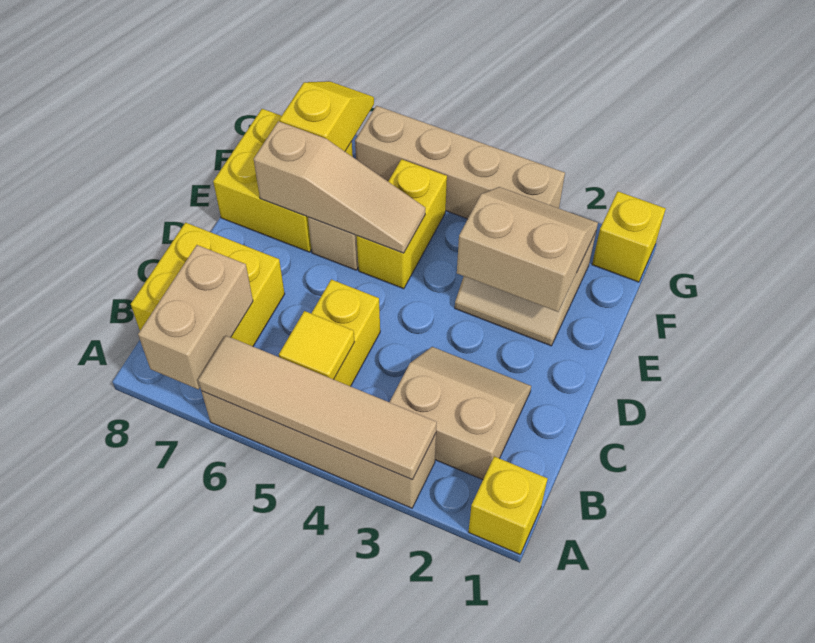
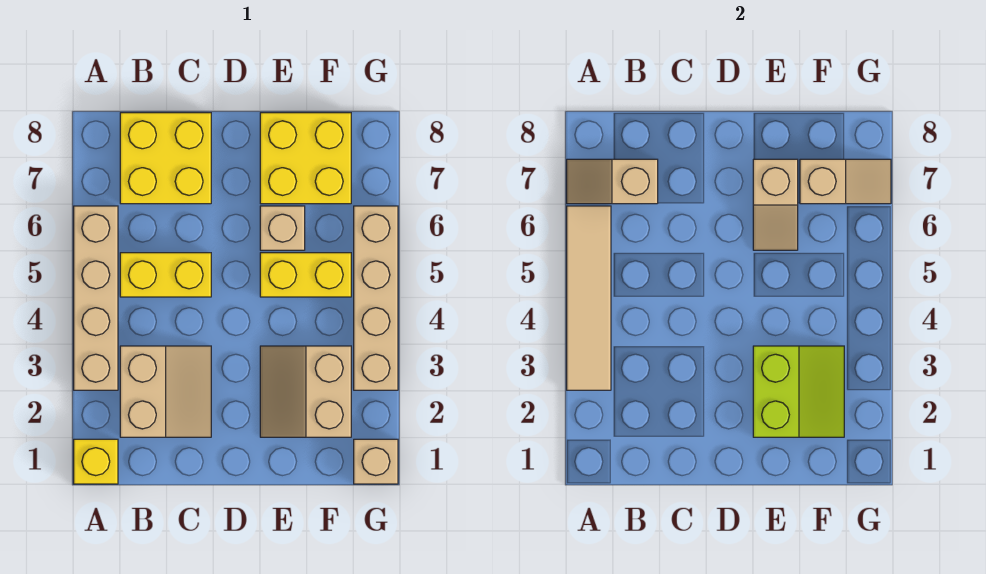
tan 1x2 brick [138,245,253,389] -> tan 1x2 slope [567,159,658,204]
yellow 1x1 tile [279,311,354,380] -> none
tan 2x2 slope [457,187,598,312] -> lime 2x2 slope [753,346,844,437]
tan 1x3 slope [254,121,425,253] -> tan 1x2 slope [753,159,798,250]
yellow 1x2 slope [279,81,374,151] -> tan 1x2 slope [800,159,891,204]
yellow 1x1 brick [592,192,666,282] -> tan 1x1 brick [354,439,398,484]

